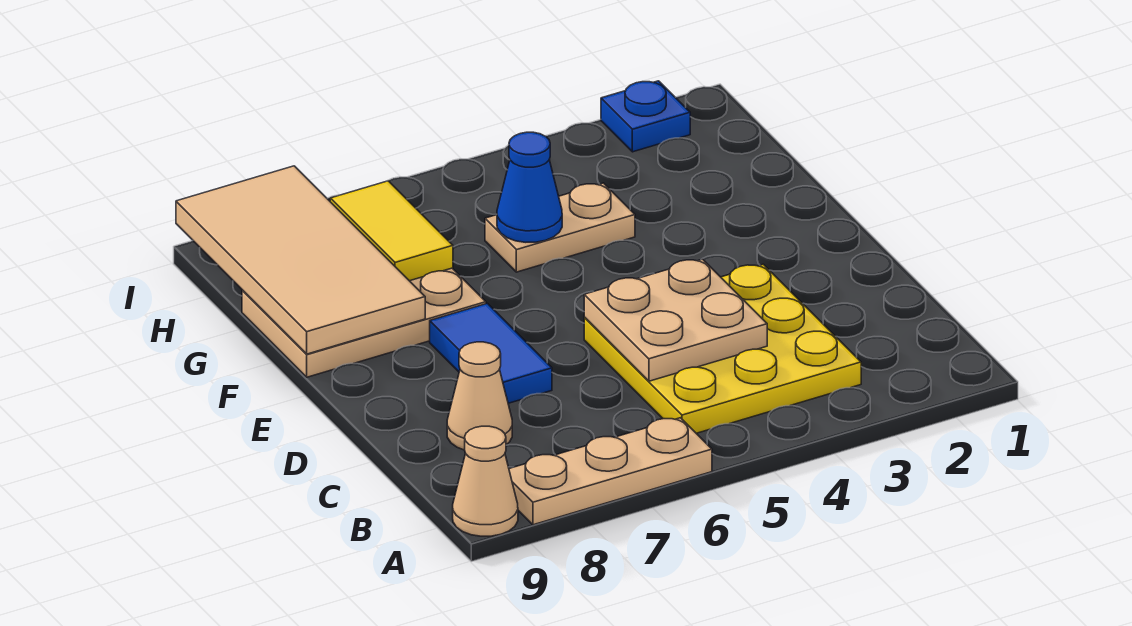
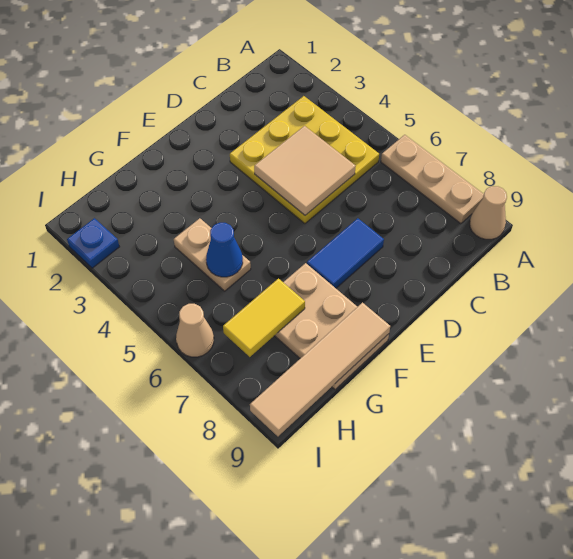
tan 2x2 plate [584,259,767,381] -> tan 2x2 tile [254,126,356,215]
tan 1x1 cone [447,342,512,450] -> tan 1x1 cone moved to [176,304,214,357]
tan 2x4 tile [176,166,425,354] -> tan 1x4 tile [250,302,390,436]

